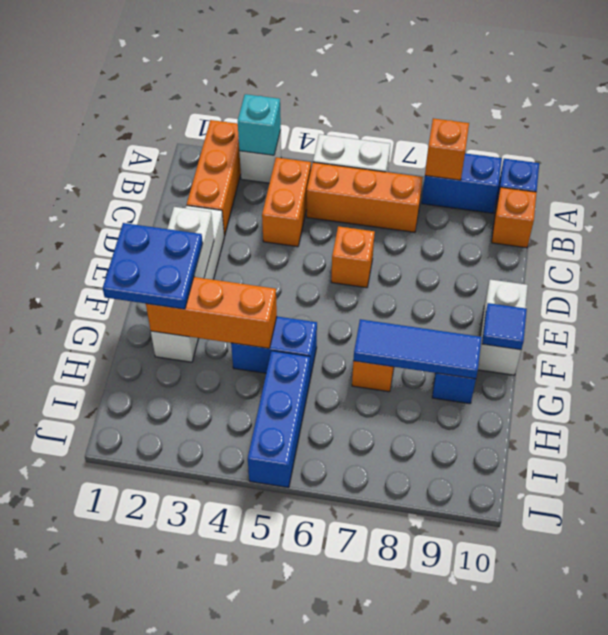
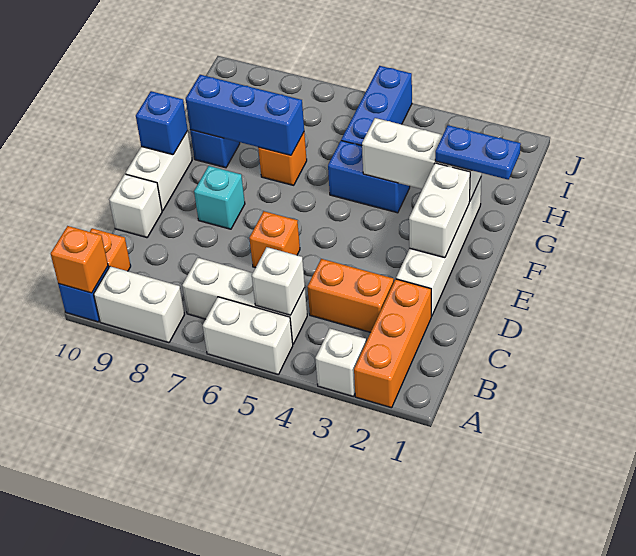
cyan 1x1 brick [238,94,281,155] -> cyan 1x1 brick moved to [194,166,245,229]
blue 1x2 brick [422,153,502,213] -> white 1x2 brick [94,266,185,343]
orange 1x1 brick [425,118,469,180] -> orange 1x1 brick moved to [51,226,108,293]
orange 1x2 brick [262,157,311,247] -> orange 1x2 brick turned to [307,259,394,332]
orange 1x3 brick [307,162,423,232] -> white 1x3 brick [182,258,307,344]
none -> white 1x1 brick [252,247,305,315]
none -> white 1x1 brick [109,174,162,238]
blue 2x2 plate [103,223,203,309] -> blue 1x2 plate [435,125,521,180]
blue 1x1 tile [482,303,527,350] -> blue 1x1 brick [136,91,188,155]
orange 1x3 brick [146,277,277,348] -> white 1x3 brick [362,118,482,200]
blue 1x3 tile [353,319,482,379] -> blue 1x3 brick [186,75,304,155]

